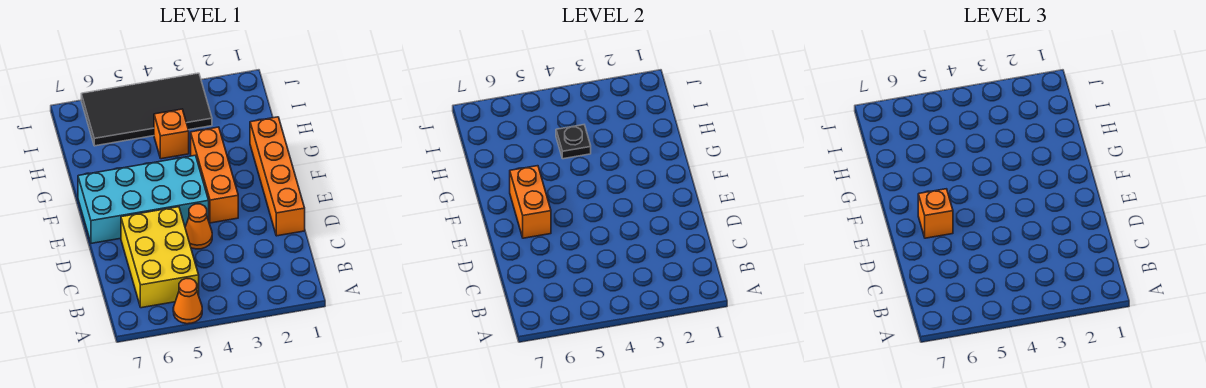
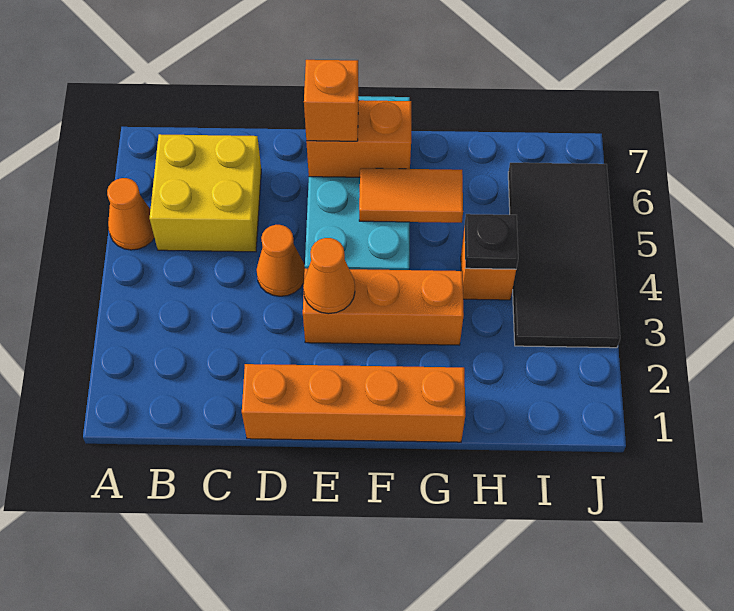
yellow 2x3 brick [121,207,199,308] -> yellow 2x2 brick [150,134,261,252]
none -> orange 1x1 cone [303,238,355,314]
none -> orange 1x2 tile [359,168,463,223]

